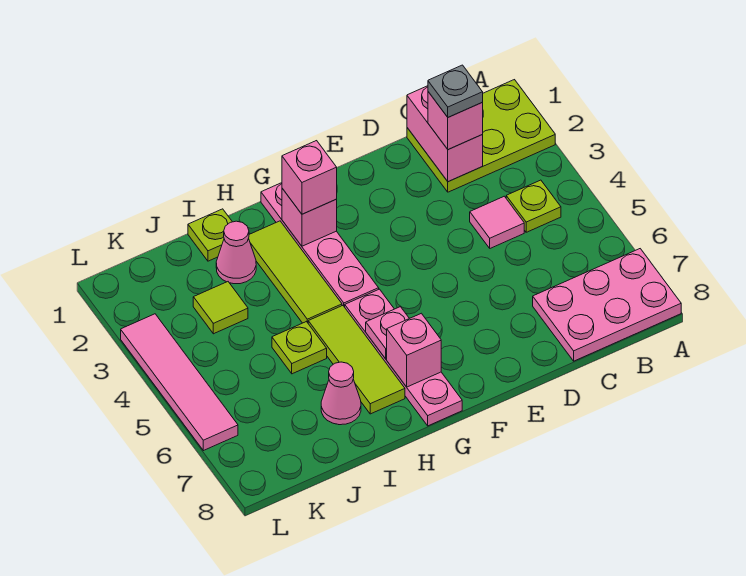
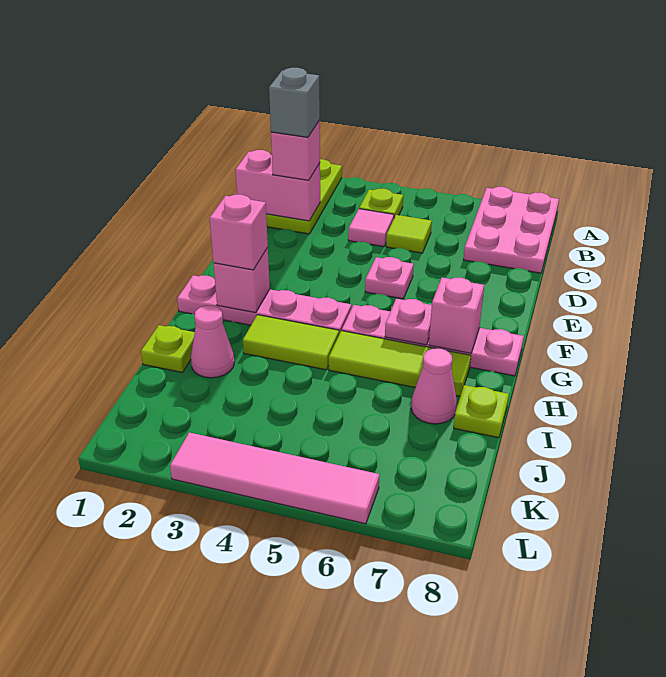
grey 1x1 plate [428,65,483,117] -> grey 1x1 brick [269,68,320,137]
none -> pink 1x1 plate [365,257,414,299]
lime 1x3 tile [249,221,342,323] -> lime 1x2 tile [243,315,339,370]
lime 1x1 plate [272,322,327,374] -> lime 1x1 plate moved to [454,385,509,438]
lime 1x1 tile [193,282,248,334] -> lime 1x1 tile moved to [386,215,432,253]

